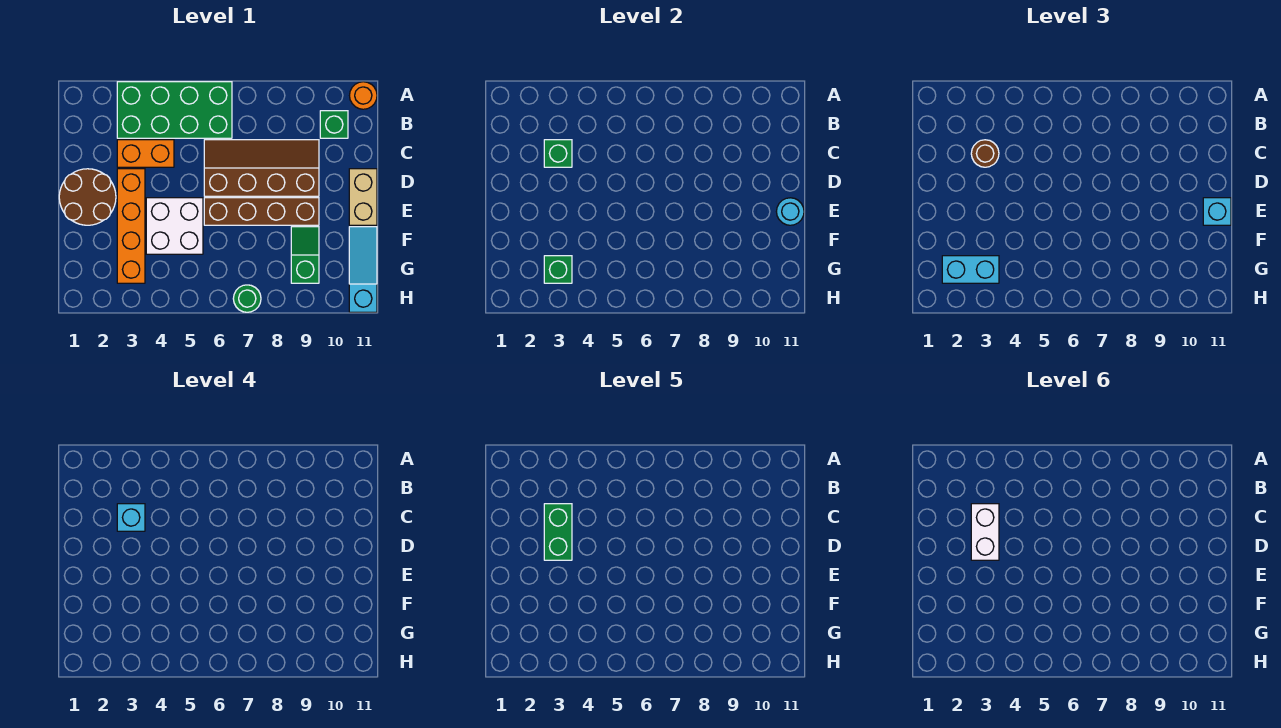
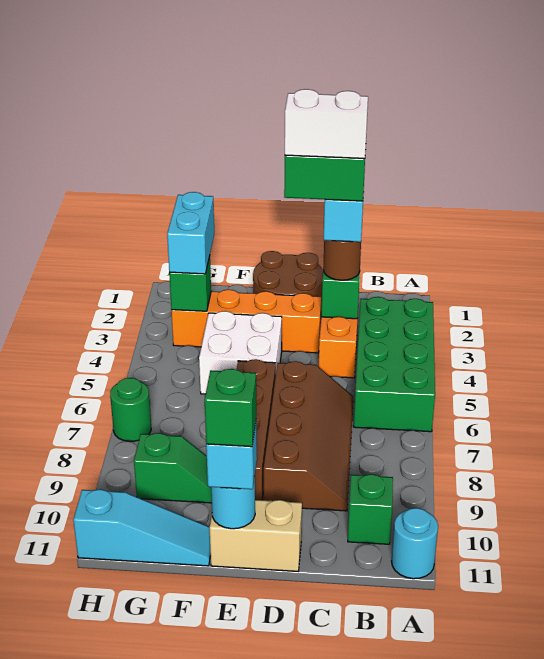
orange 1x1 round brick [350,82,377,109] -> cyan 1x1 round brick [391,508,438,579]
none -> green 1x1 brick [205,369,256,447]

